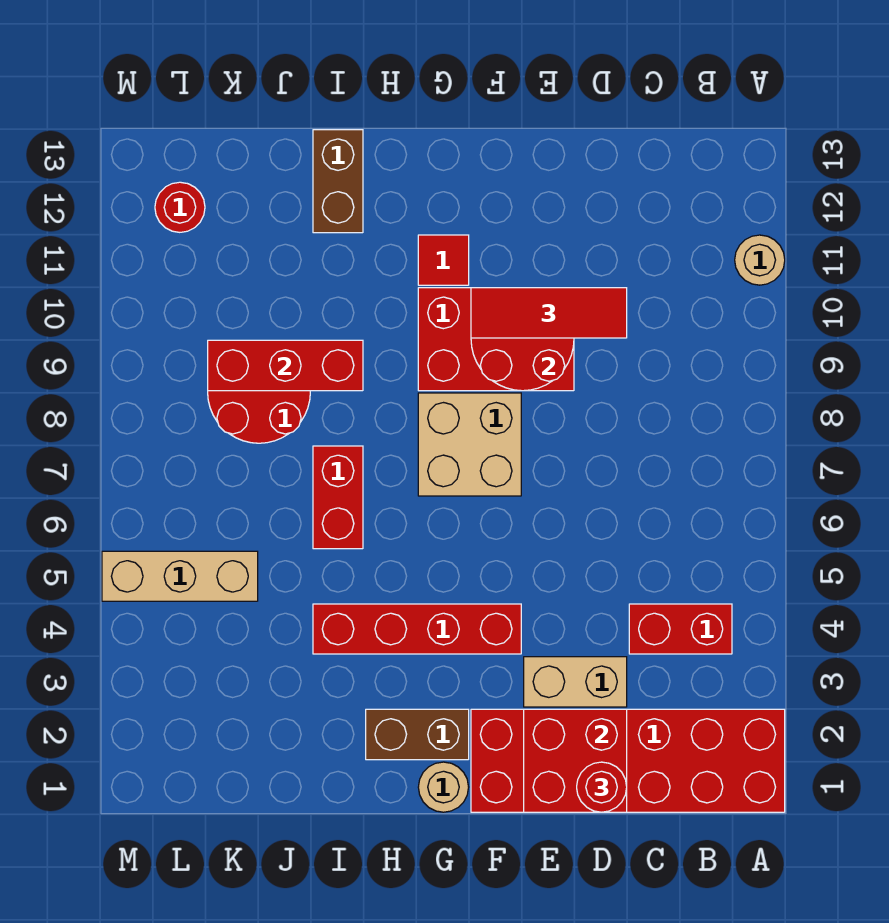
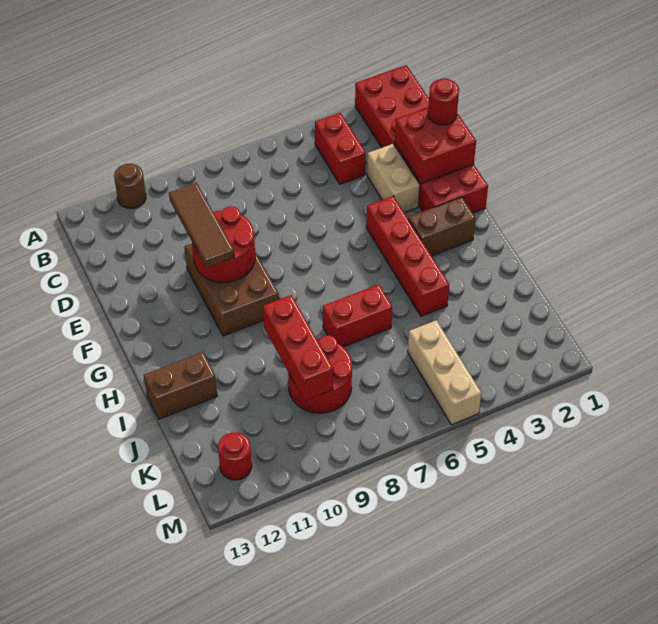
tan 1x1 round brick [735,235,785,285] -> brown 1x1 round brick [114,164,146,208]
red 1x3 tile [471,288,627,338] -> brown 1x3 tile [169,183,234,268]
red 2x3 brick [418,288,574,391] -> brown 2x3 brick [185,244,279,336]
tan 2x2 brick [418,393,521,496] -> none
tan 1x1 round brick [418,762,469,812] -> none
brown 1x2 brick [366,709,469,760] -> brown 1x2 brick turned to [408,197,476,256]
red 1x1 tile [418,235,469,285] -> none

